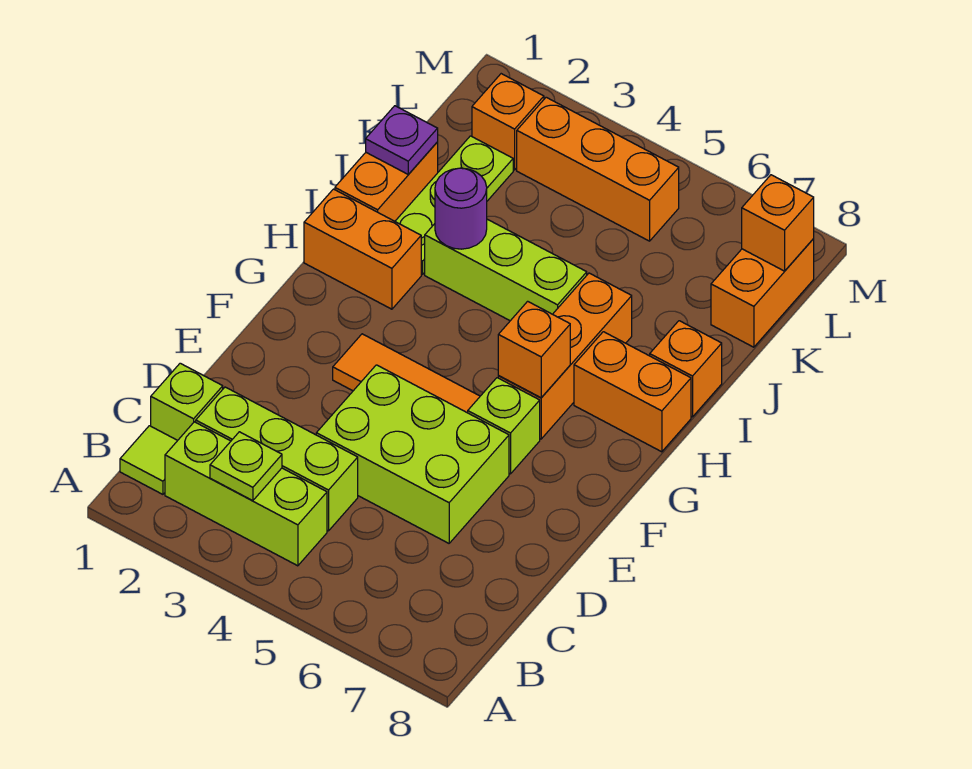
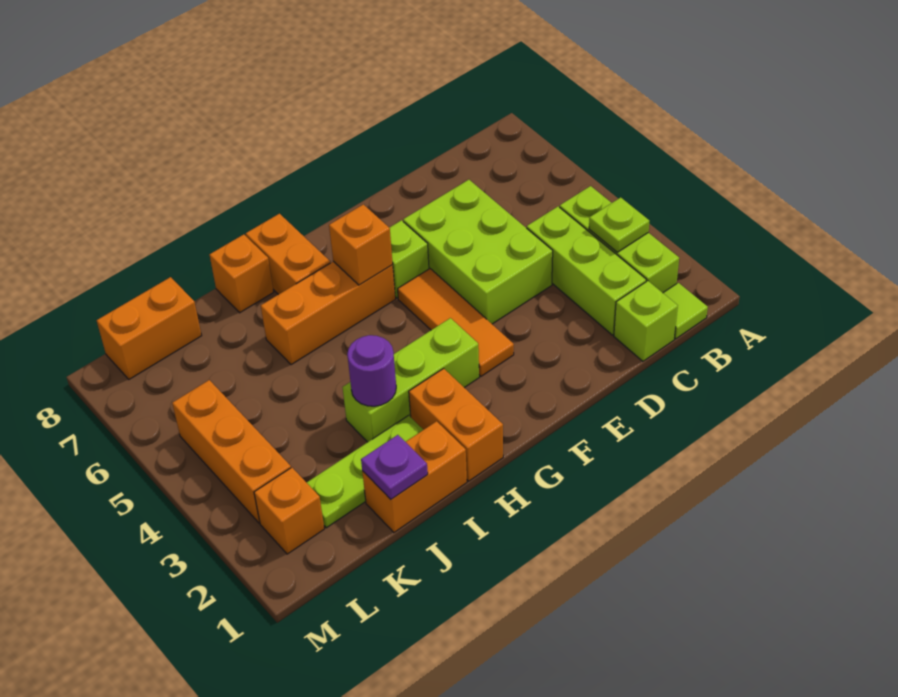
lime 1x3 brick [425,219,587,321] -> lime 1x3 brick turned to [343,318,479,442]
orange 1x1 brick [742,175,814,271] -> none

